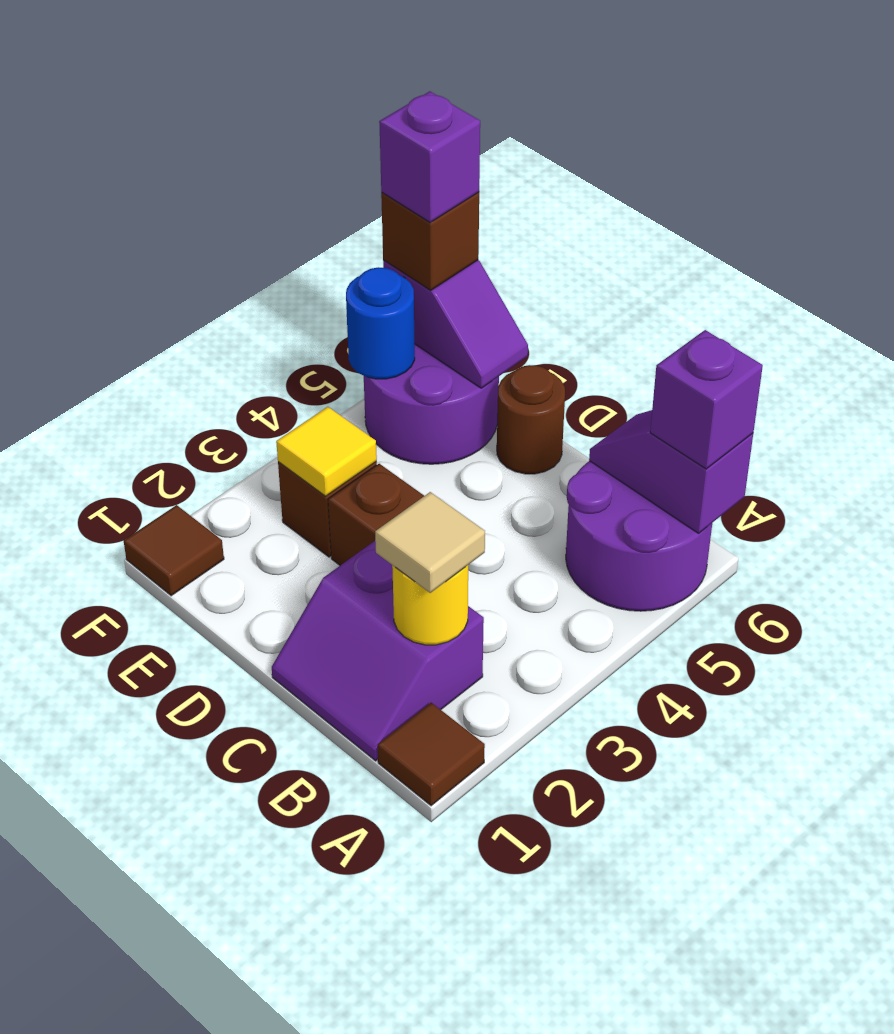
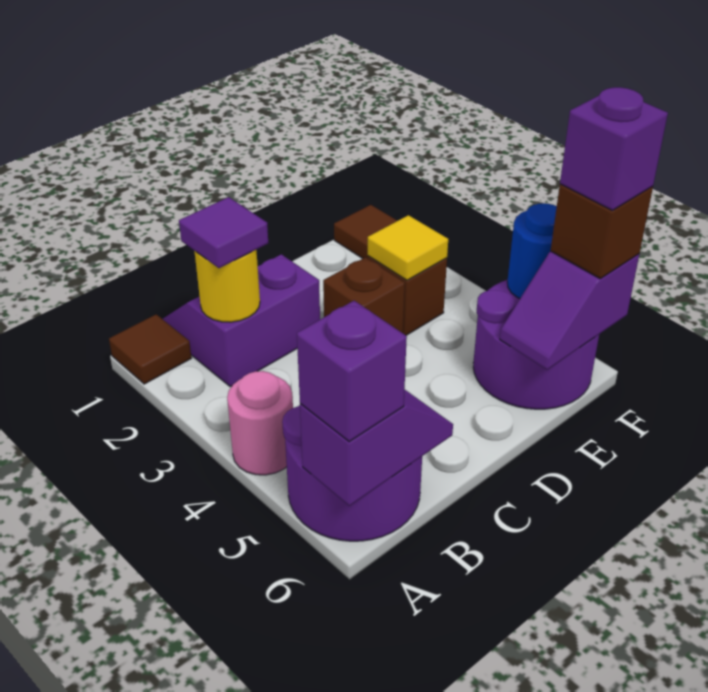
none -> pink 1x1 round brick [227,371,293,475]
tan 1x1 tile [375,492,485,593] -> purple 1x1 tile [179,197,268,268]
brown 1x1 round brick [497,365,565,474] -> none

